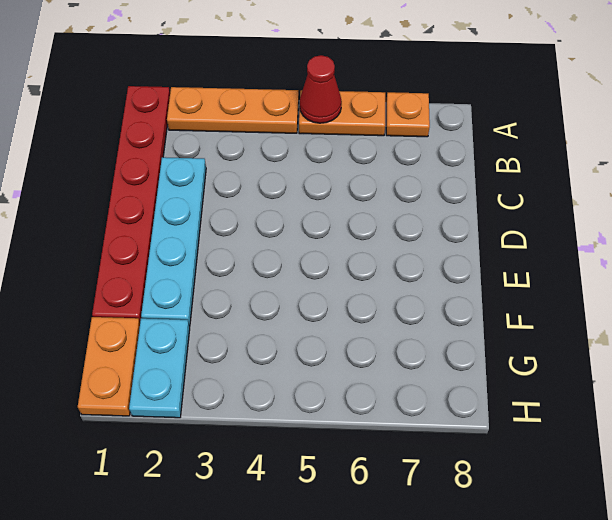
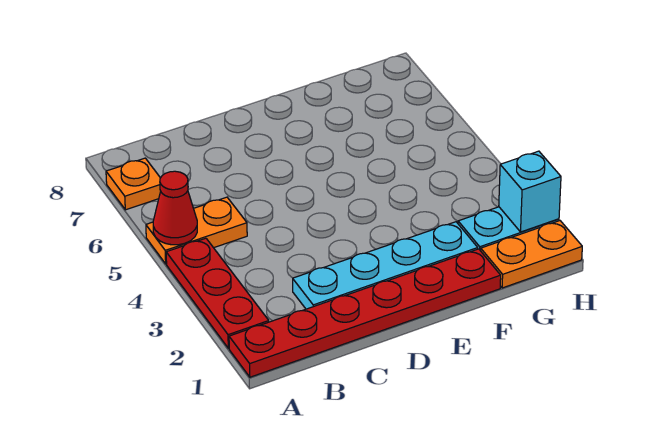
orange 1x3 plate [167,87,299,133] -> red 1x3 plate [166,238,269,348]
orange 1x2 plate [299,90,385,136] -> orange 1x2 plate turned to [146,197,247,264]
none -> cyan 1x1 brick [499,151,561,232]

